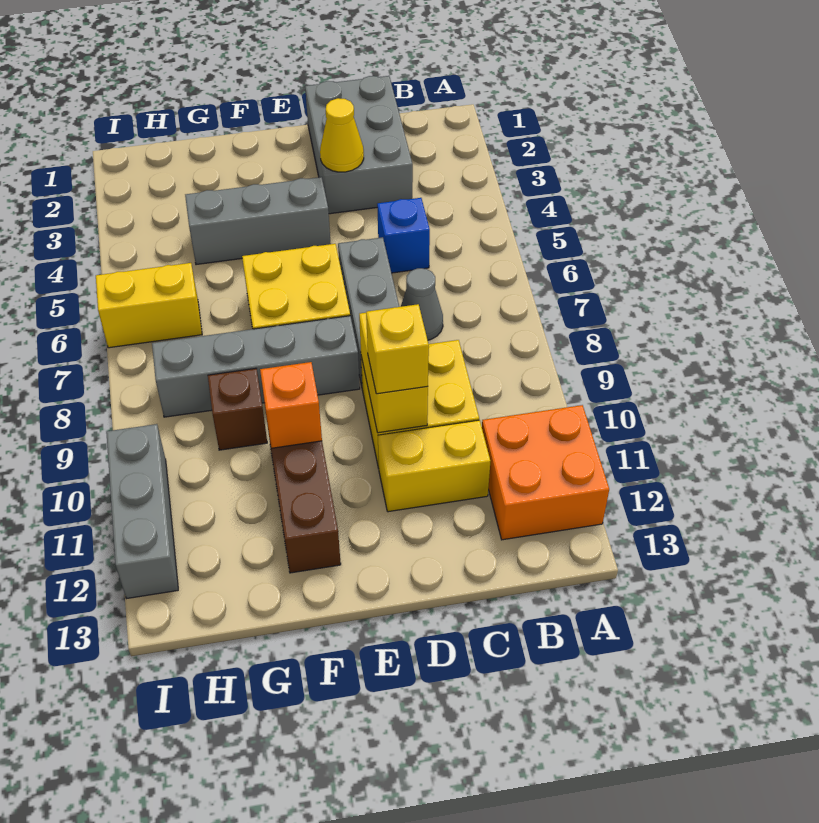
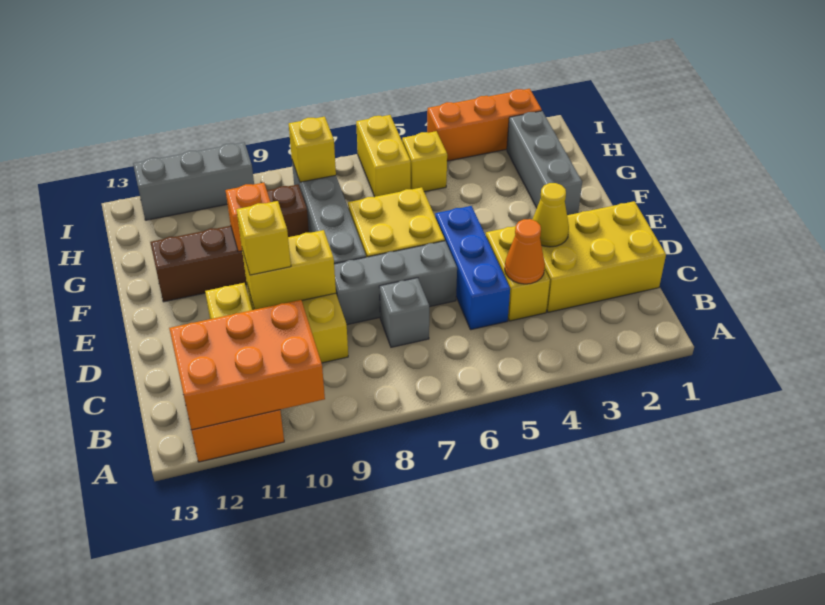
none -> orange 2x3 brick [169,300,325,430]
grey 2x3 brick [305,76,413,214] -> yellow 2x3 brick [541,201,666,312]
none -> yellow 1x2 brick [486,226,550,321]
none -> orange 1x1 cone [505,219,545,284]
blue 1x1 brick [377,198,430,273] -> blue 1x3 brick [435,206,510,330]
grey 1x1 cone [401,268,443,340] -> grey 1x1 brick [379,278,429,347]
grey 1x3 brick [185,177,331,265] -> grey 1x3 brick moved to [507,111,582,215]
none -> yellow 1x1 brick [402,131,447,192]
none -> yellow 1x1 brick [289,117,336,182]
none -> orange 1x3 brick [427,89,542,161]

